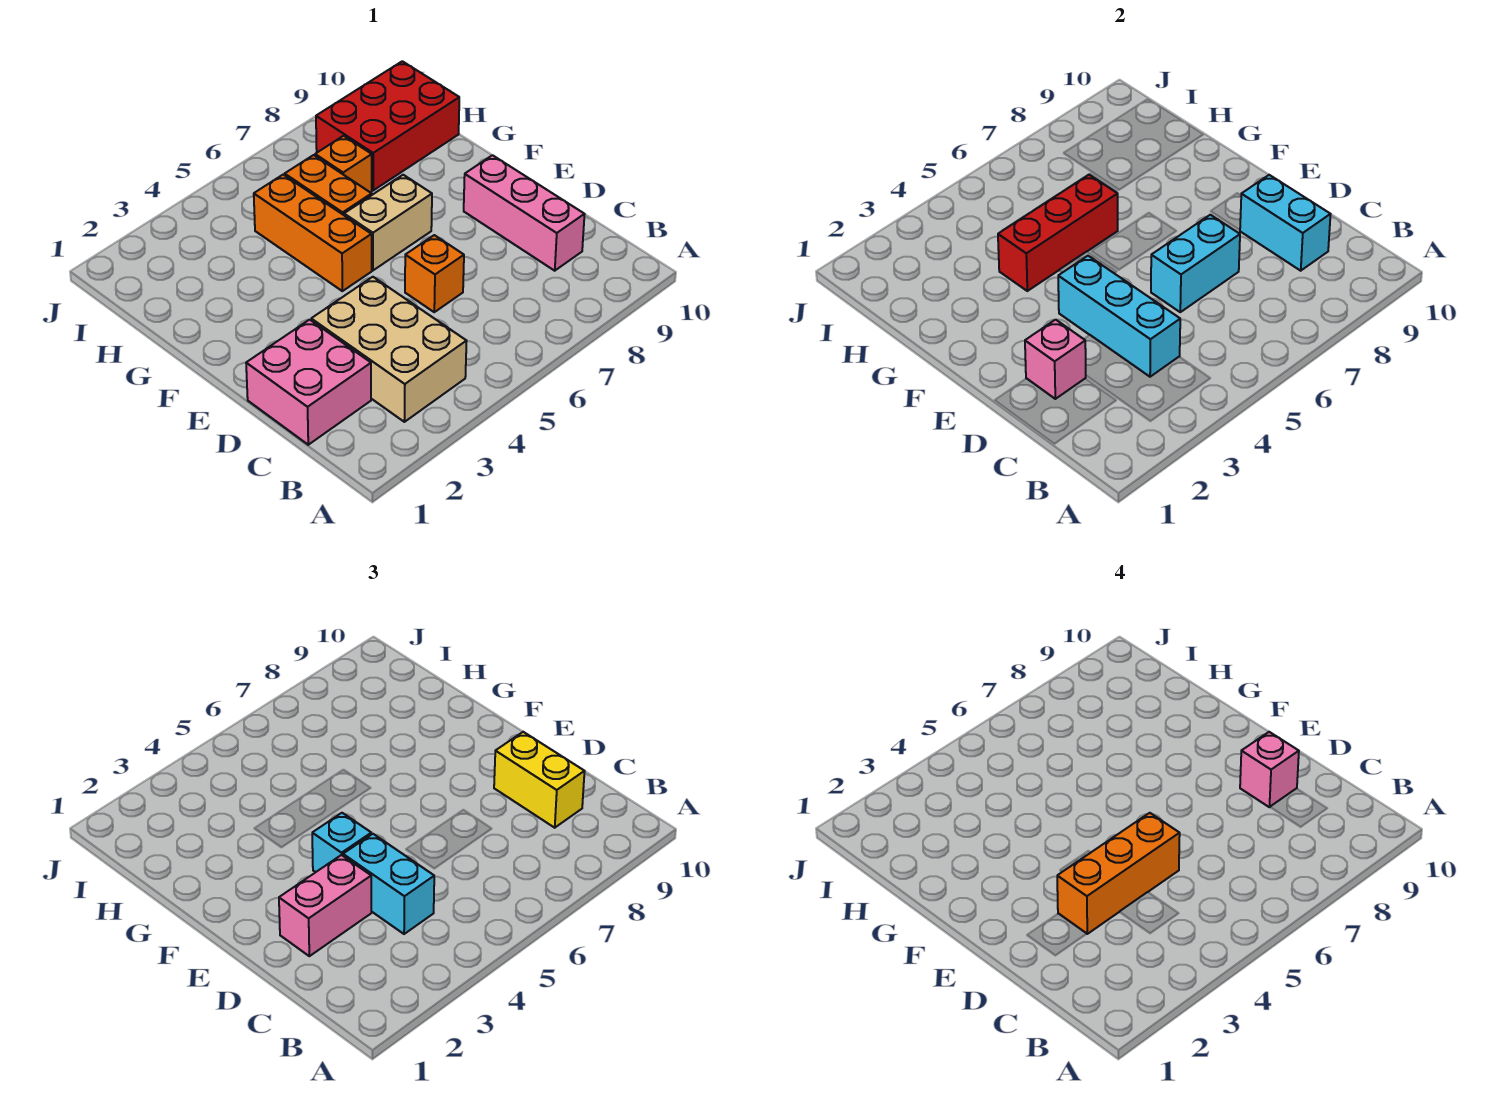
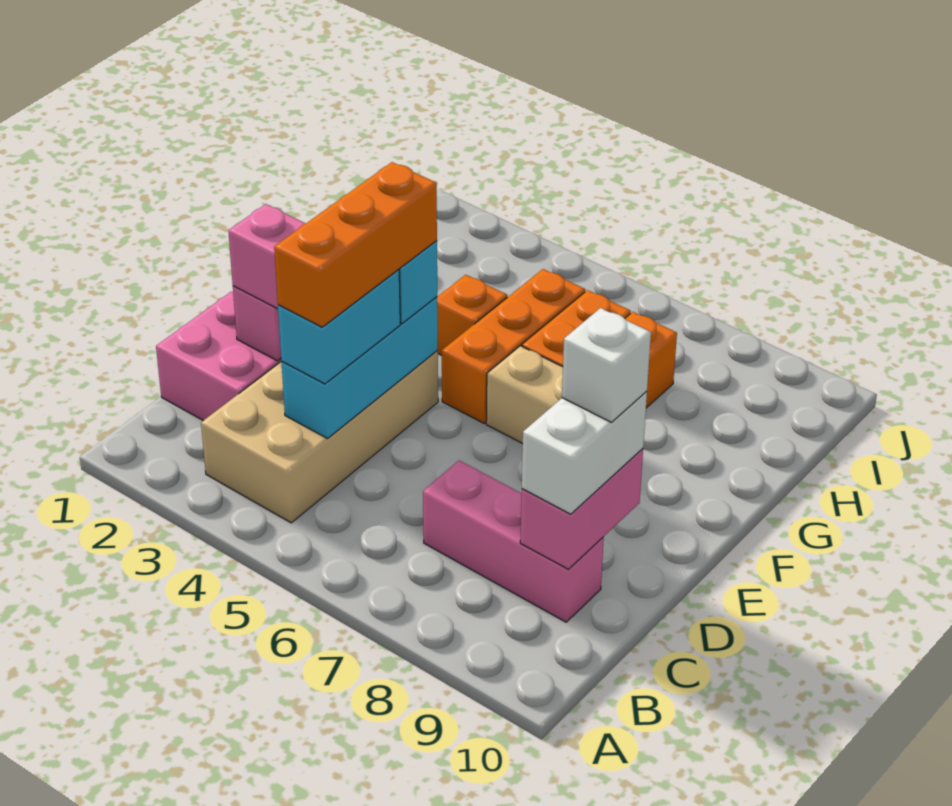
tan 2x3 brick [311,277,467,422] -> tan 2x4 brick [201,351,438,523]
pink 1x3 brick [464,155,585,271] -> pink 1x3 brick turned to [423,460,604,622]
cyan 1x2 brick [1240,175,1331,271] -> pink 1x2 brick [520,449,643,569]
yellow 1x2 brick [494,732,585,828] -> white 1x2 brick [522,391,647,514]
orange 1x3 brick [1057,813,1180,934] -> orange 1x3 brick turned to [274,162,437,327]
orange 1x1 brick [405,235,464,312] -> orange 1x1 brick moved to [437,275,507,355]
cyan 1x2 brick [1151,215,1240,312] -> none
pink 1x1 brick [1240,732,1299,807] -> white 1x1 brick [562,308,651,422]
red 1x3 brick [998,175,1118,291] -> none
red 2x3 brick [316,61,459,190] -> none

